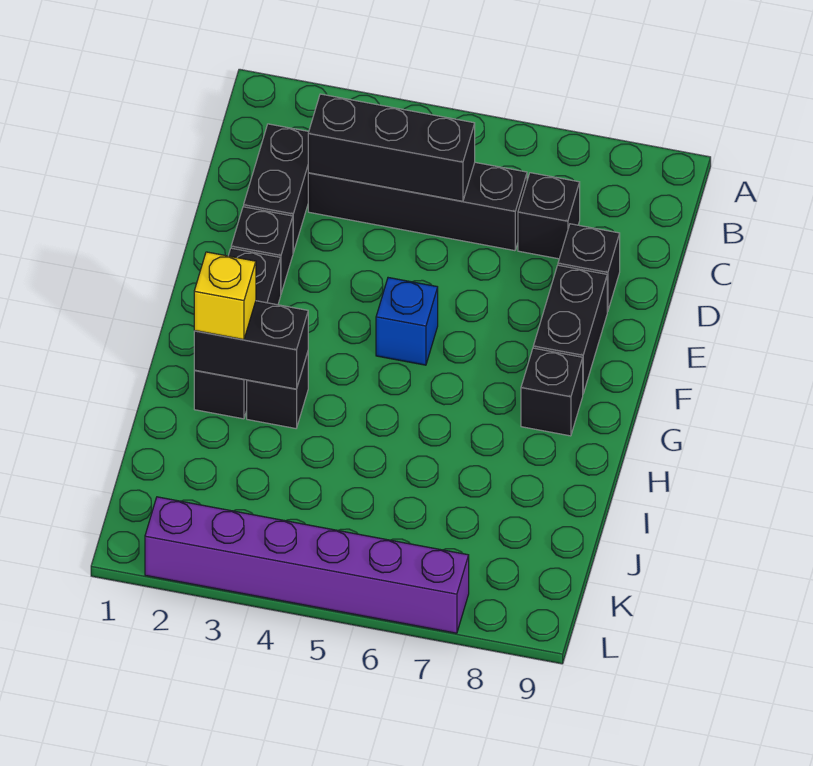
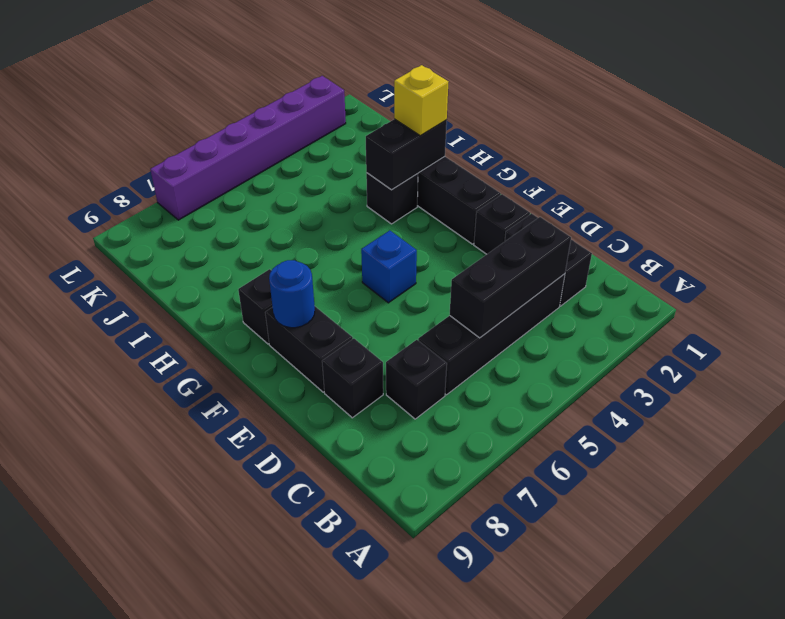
none -> blue 1x1 round brick [269,260,315,328]

